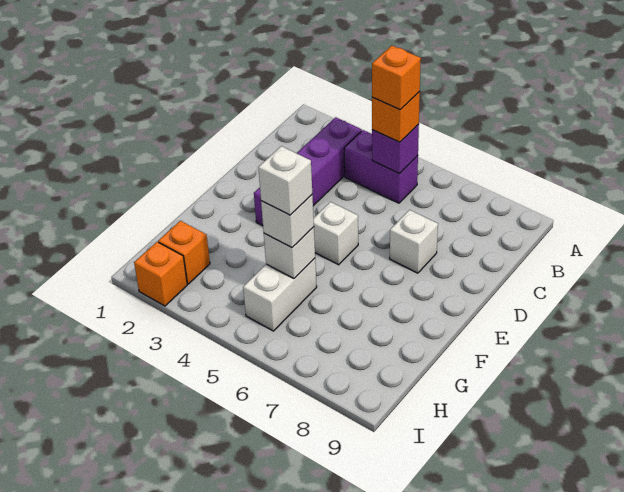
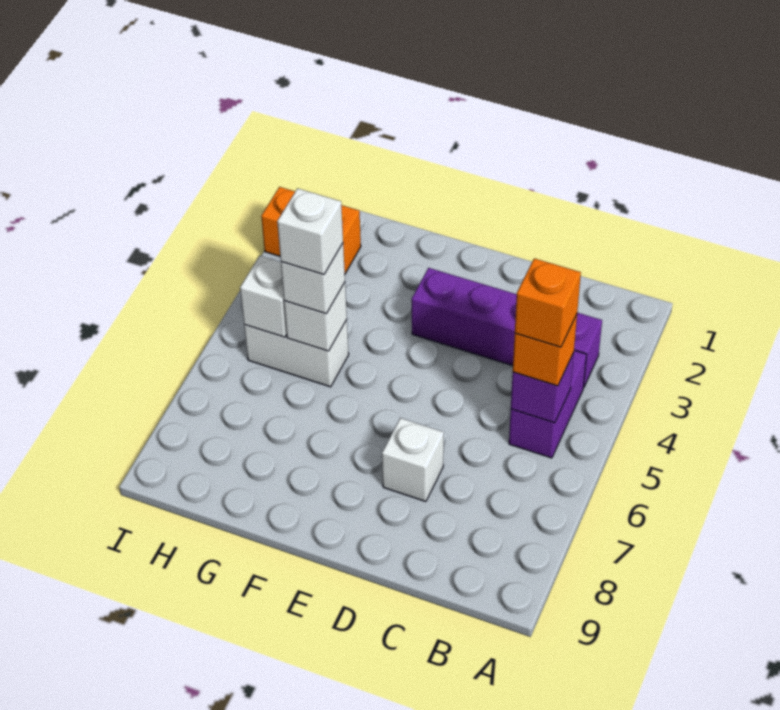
white 1x1 brick [314,202,358,265] -> white 1x1 brick moved to [240,256,287,337]

